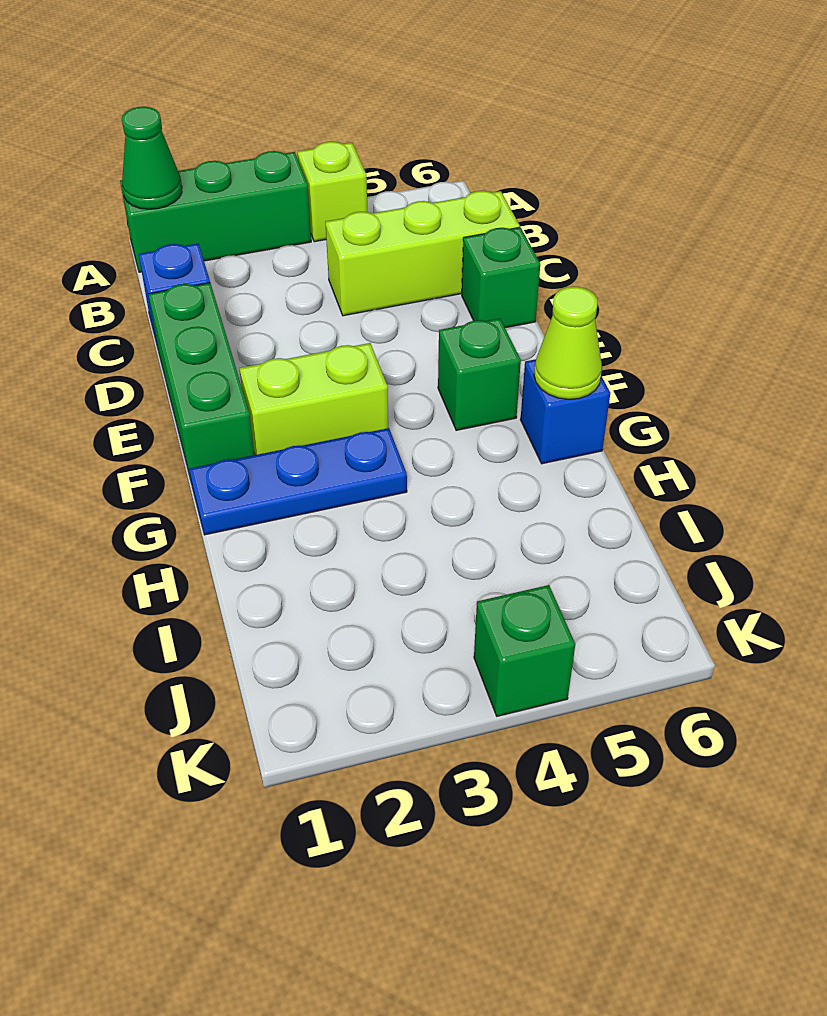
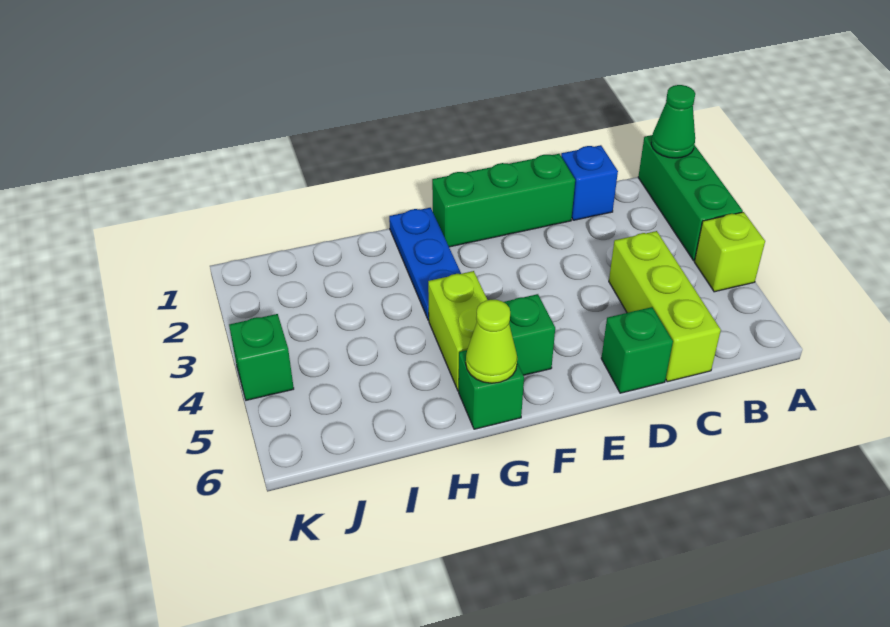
lime 1x2 brick [239,343,388,455] -> lime 1x2 brick moved to [428,271,487,391]
blue 1x1 brick [521,359,610,464] -> green 1x1 brick [459,350,524,429]

